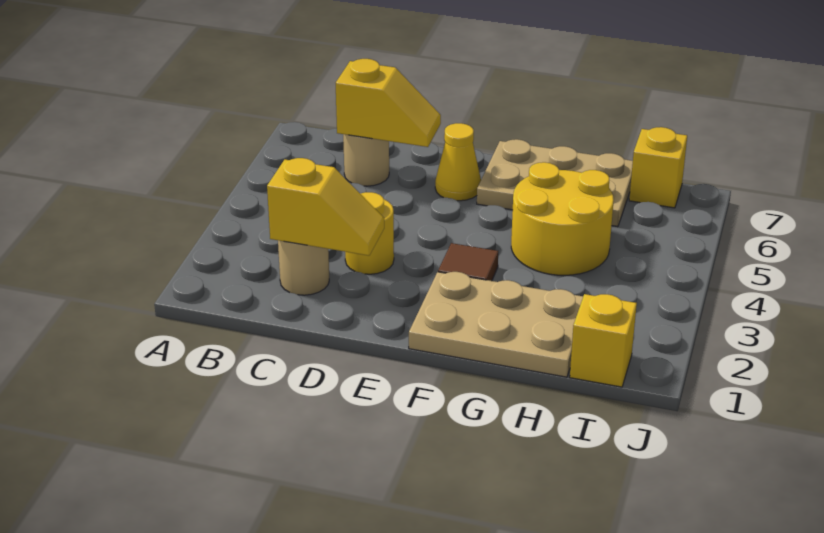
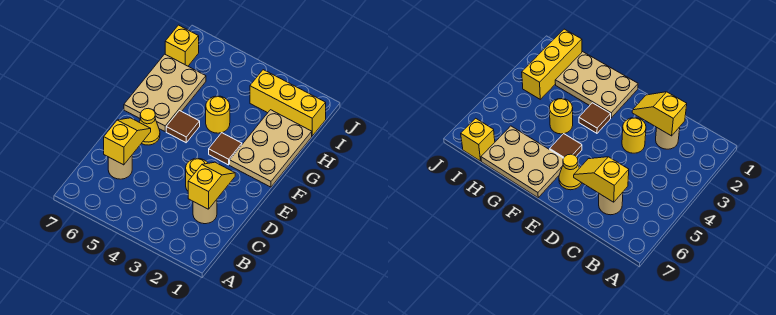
none -> brown 1x1 tile [166,111,200,143]
yellow 2x2 round brick [511,162,614,275] -> yellow 1x1 round brick [206,96,230,133]
yellow 1x1 brick [570,294,637,387] -> yellow 1x3 brick [250,70,326,136]

